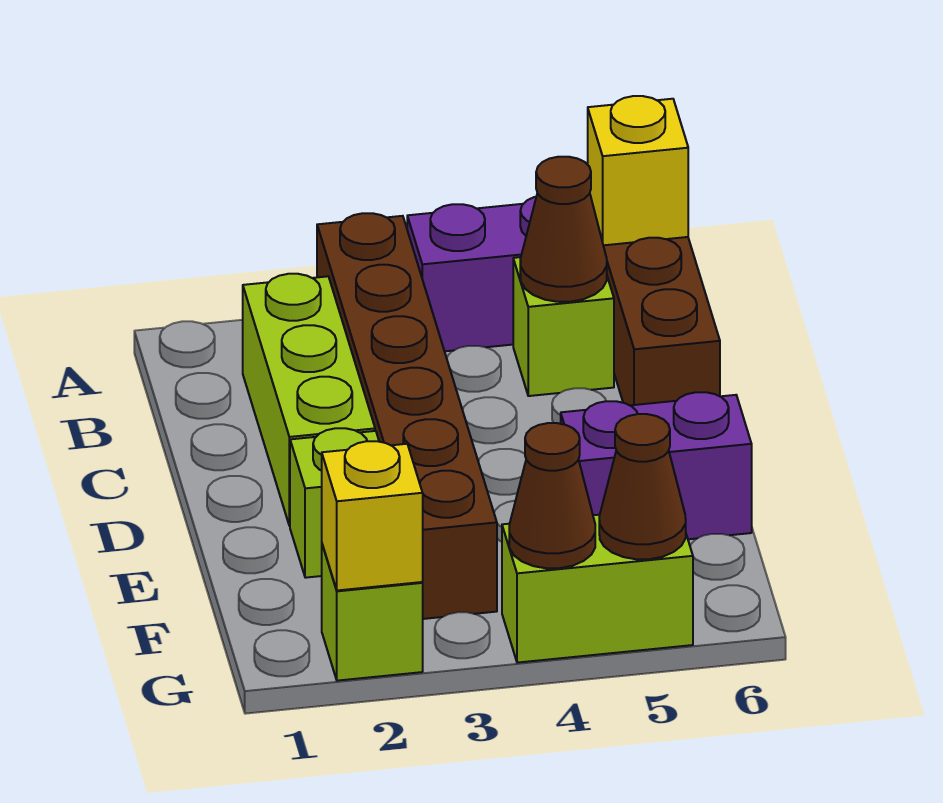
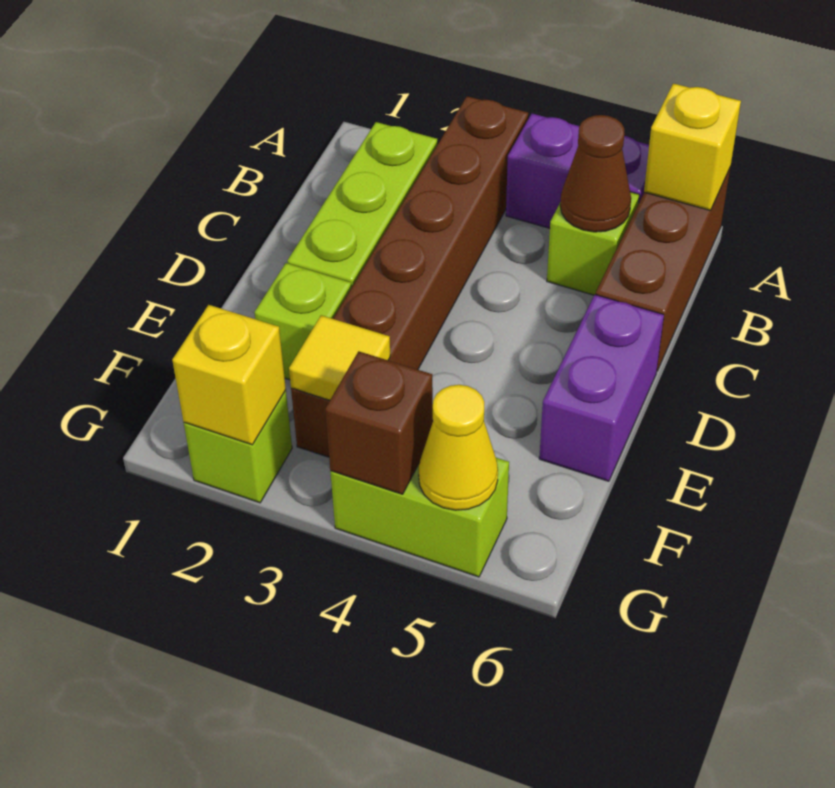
purple 1x2 brick [561,392,752,539] -> purple 1x2 brick turned to [539,295,664,481]
none -> yellow 1x1 tile [289,315,390,400]
brown 1x1 cone [509,423,595,568] -> brown 1x1 brick [325,351,433,494]
brown 1x1 cone [599,414,686,559] -> yellow 1x1 cone [419,385,498,510]

